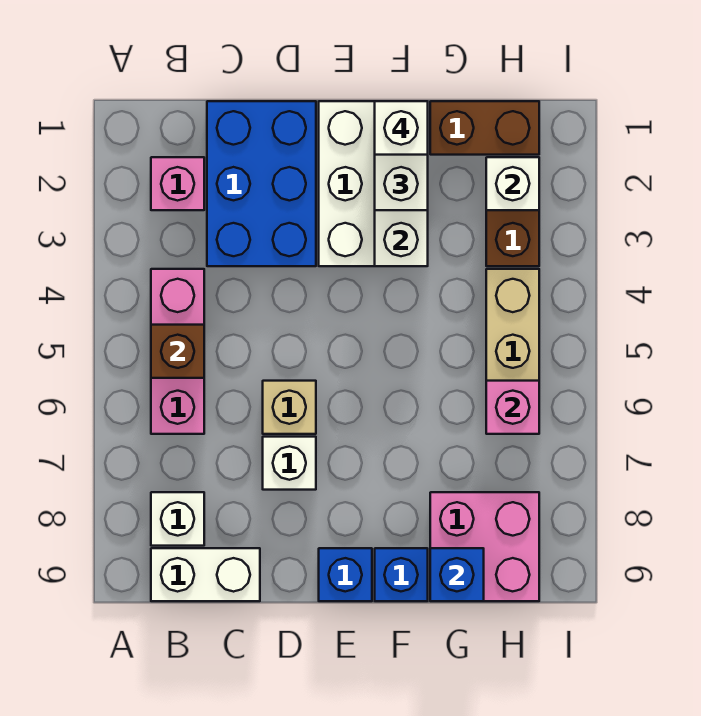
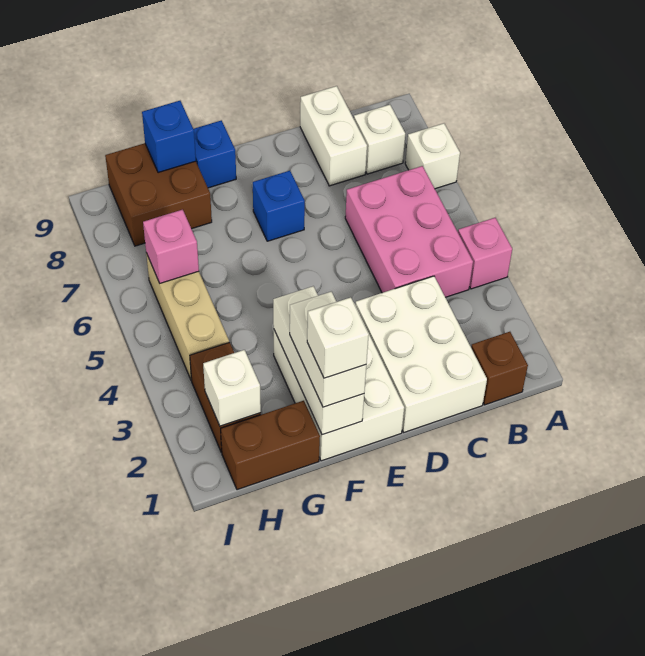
pink 1x1 brick [151,157,204,210] -> pink 1x1 brick moved to [458,218,512,289]
pink 1x3 brick [151,269,204,434] -> pink 2x3 brick [345,166,473,297]
brown 1x1 brick [151,325,204,378] -> brown 1x1 brick moved to [471,332,528,405]
white 1x2 brick [151,548,260,601] -> white 1x2 brick turned to [300,86,367,186]
blue 2x3 brick [207,101,316,266] -> white 2x3 brick [355,276,487,432]
tan 1x1 brick [263,381,316,434] -> none
white 1x1 brick [263,437,316,490] -> white 1x1 brick moved to [405,123,460,189]
blue 1x1 brick [319,548,372,601] -> blue 1x1 brick moved to [253,171,305,241]
pink 2x2 brick [430,492,539,601] -> brown 2x2 brick [105,143,212,246]

